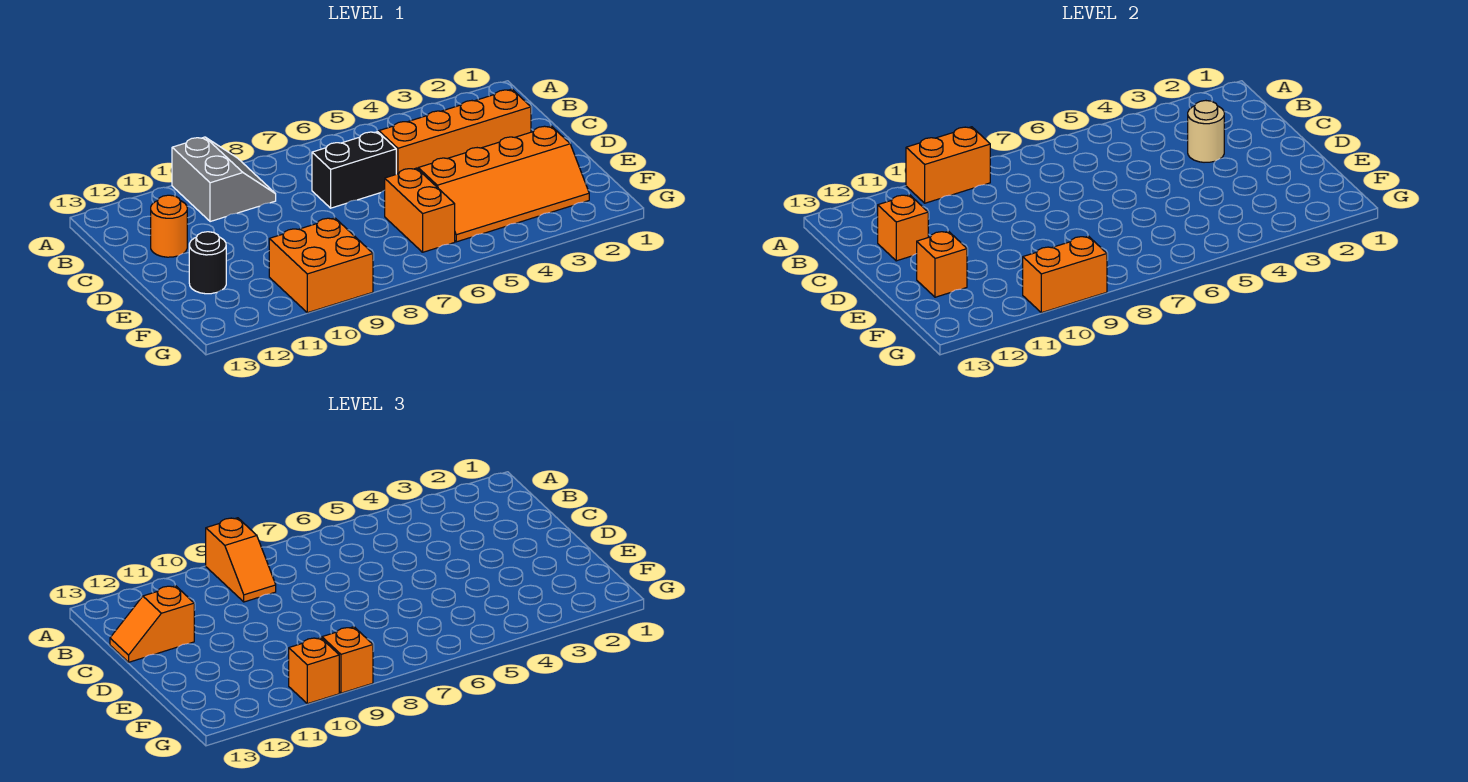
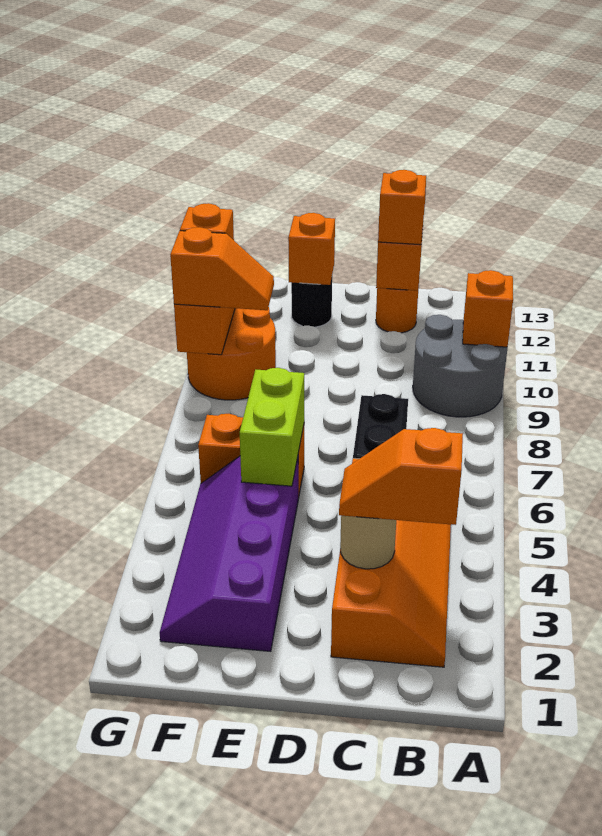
grey 2x2 slope [172,137,276,222] -> grey 2x2 round brick [413,315,507,417]
orange 1x2 brick [906,127,990,203] -> orange 1x1 brick [463,270,513,347]
orange 1x2 slope [206,518,276,602] -> orange 1x2 slope moved to [339,428,463,525]
orange 2x4 slope [418,126,589,242] -> purple 2x4 slope [160,456,298,651]
none -> lime 1x2 brick [240,368,304,486]
orange 2x2 brick [269,218,373,313] -> orange 2x2 round brick [187,307,276,400]

